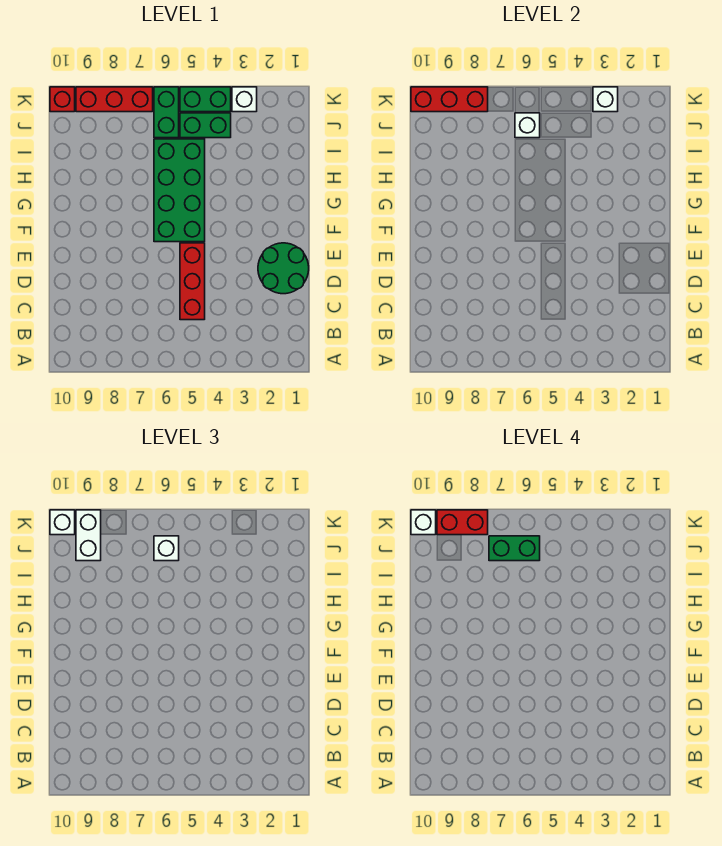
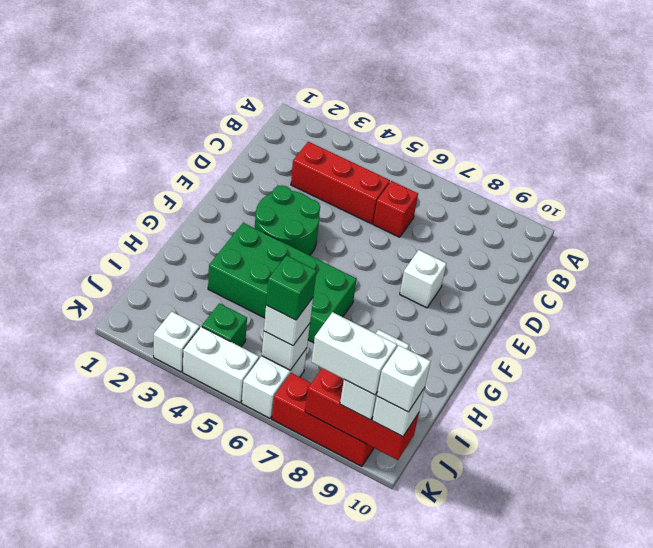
red 1x3 brick [180,243,205,320] -> red 1x3 brick turned to [291,142,390,224]
green 2x2 round brick [258,243,309,294] -> green 2x2 round brick moved to [255,185,320,255]
green 2x4 brick [154,139,205,242] -> green 2x4 brick turned to [208,223,357,343]
green 1x2 brick [180,113,231,138] -> green 1x1 brick [202,303,247,347]
green 1x2 brick [154,87,179,138] -> white 1x2 brick [242,348,307,418]
green 1x2 brick [489,536,540,561] -> green 1x1 brick [266,255,317,320]
white 1x1 brick [593,87,618,112] -> white 1x1 brick moved to [400,250,446,308]
green 1x2 brick [180,87,231,112] -> white 1x2 brick [183,327,259,403]
red 1x2 brick [437,510,488,535] -> white 1x2 brick [311,312,397,395]
red 1x1 brick [50,87,75,112] -> red 1x1 brick moved to [373,181,418,237]

